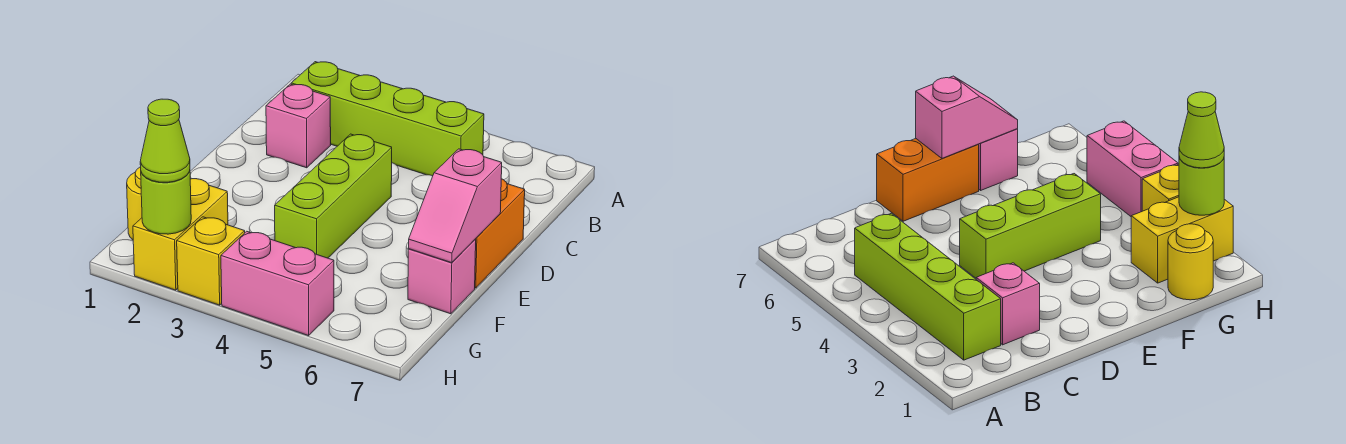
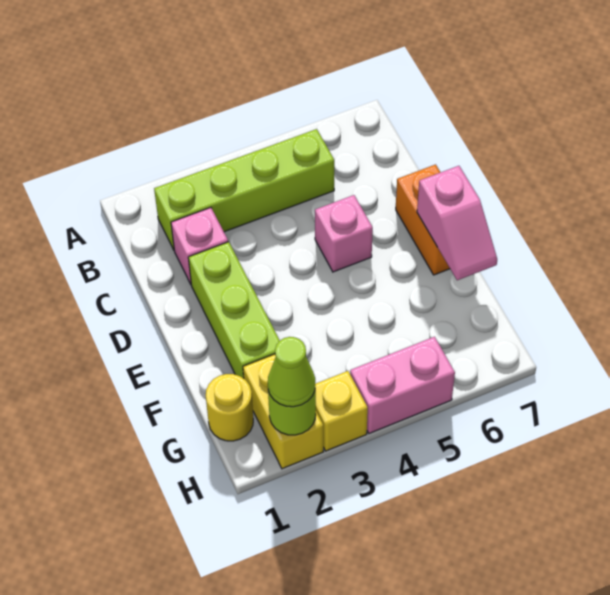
lime 1x3 brick [275,134,392,258] -> lime 1x3 brick moved to [188,242,280,378]
pink 1x1 brick [408,239,476,314] -> pink 1x1 brick moved to [315,195,373,272]

